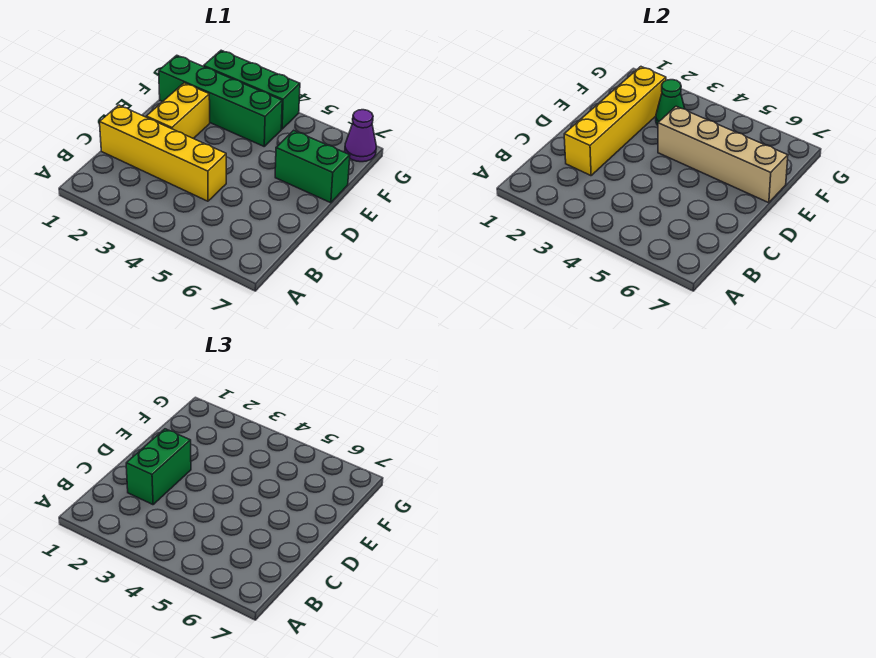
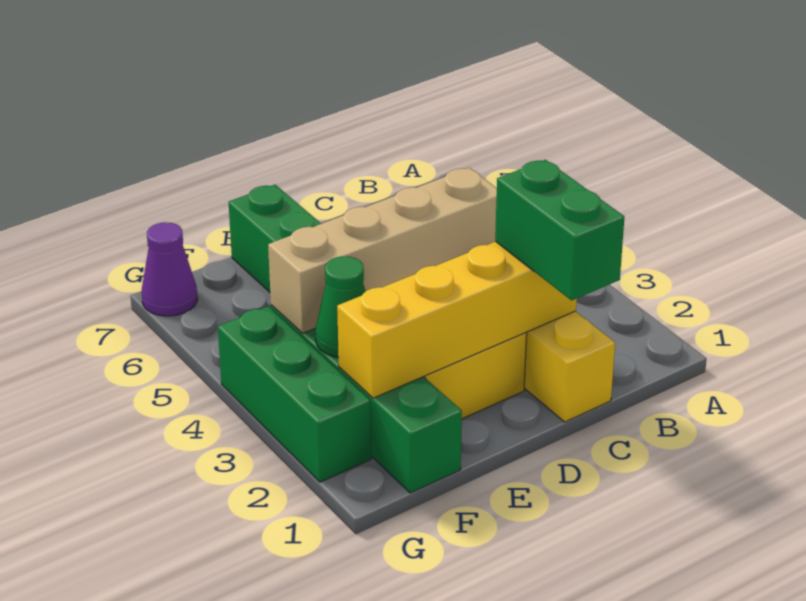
green 1x2 brick [126,429,191,505] -> green 1x2 brick turned to [495,160,624,300]
tan 1x4 brick [658,106,788,203] -> tan 1x4 brick turned to [268,168,497,333]

